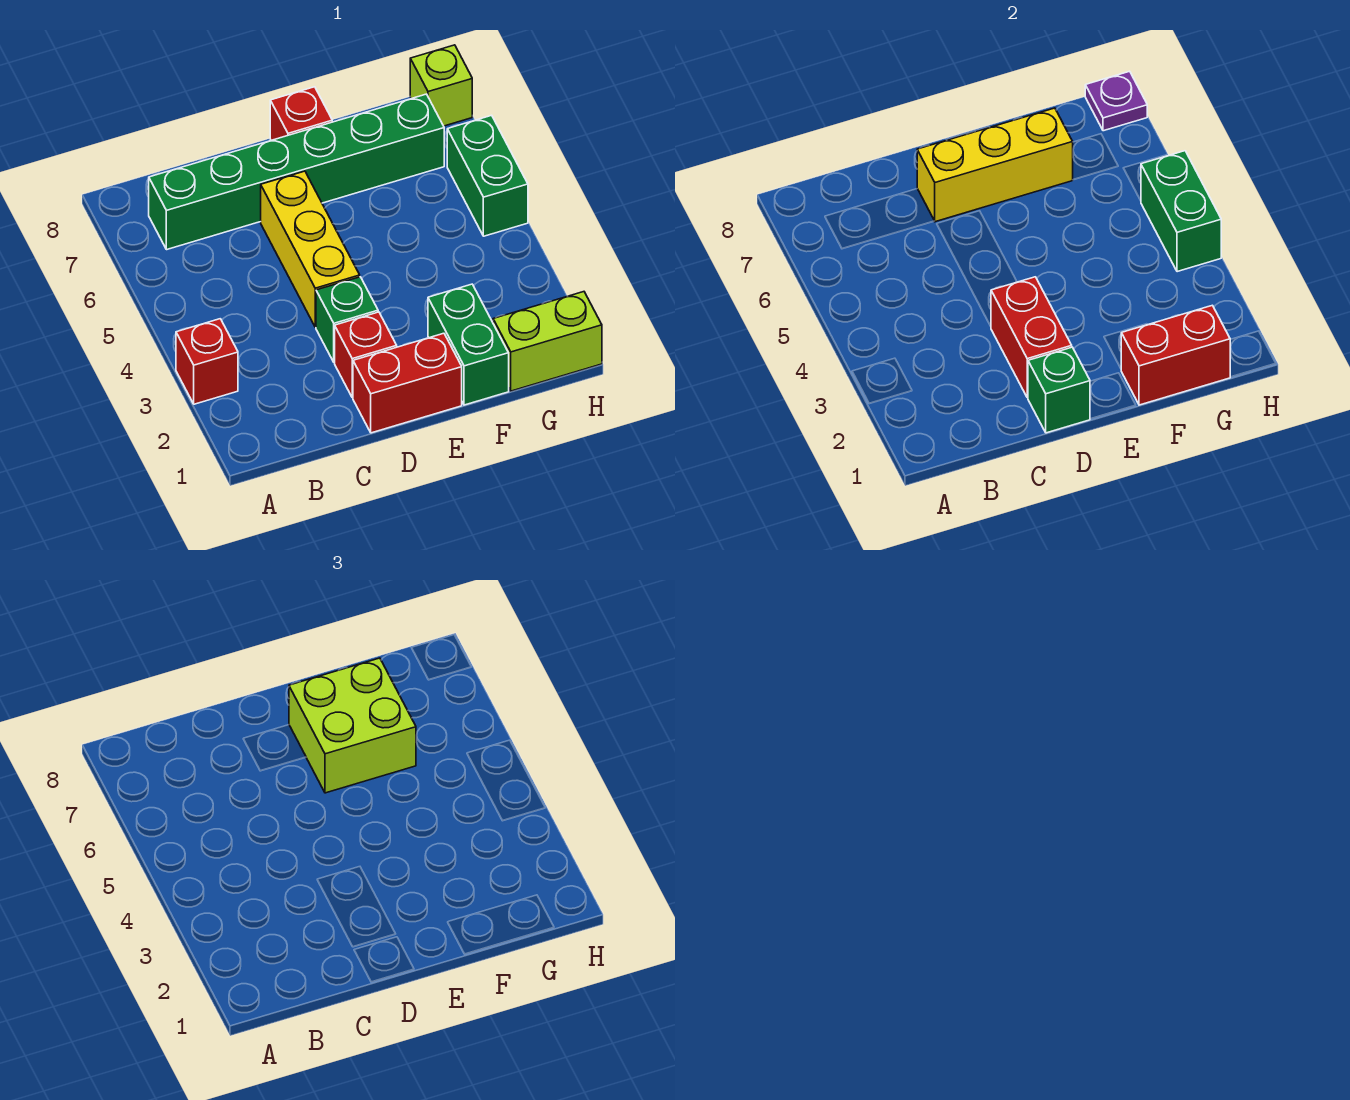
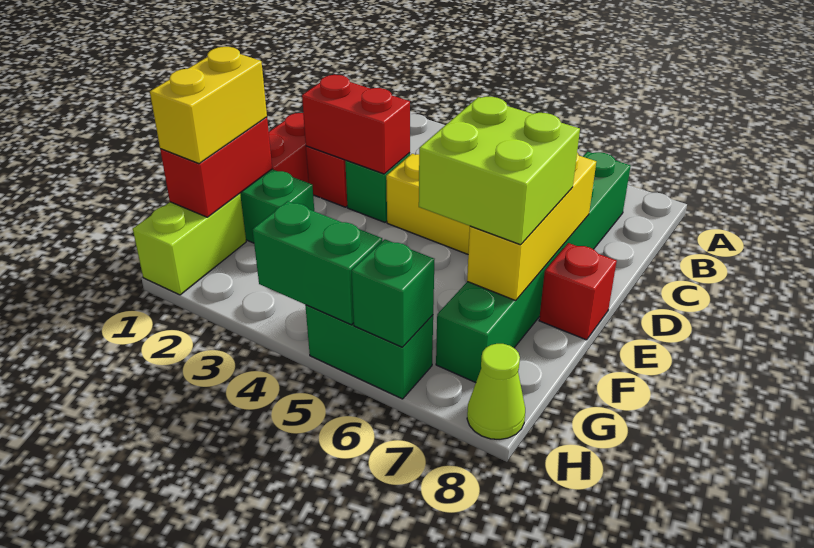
red 1x1 brick [176,319,238,404] -> none
green 1x1 brick [1028,347,1090,433] -> green 1x1 brick moved to [351,239,434,347]
none -> yellow 1x2 brick [150,47,267,164]
lime 1x1 brick [410,45,472,126] -> lime 1x1 cone [467,344,525,440]
purple 1x1 plate [1085,71,1147,131] -> none

